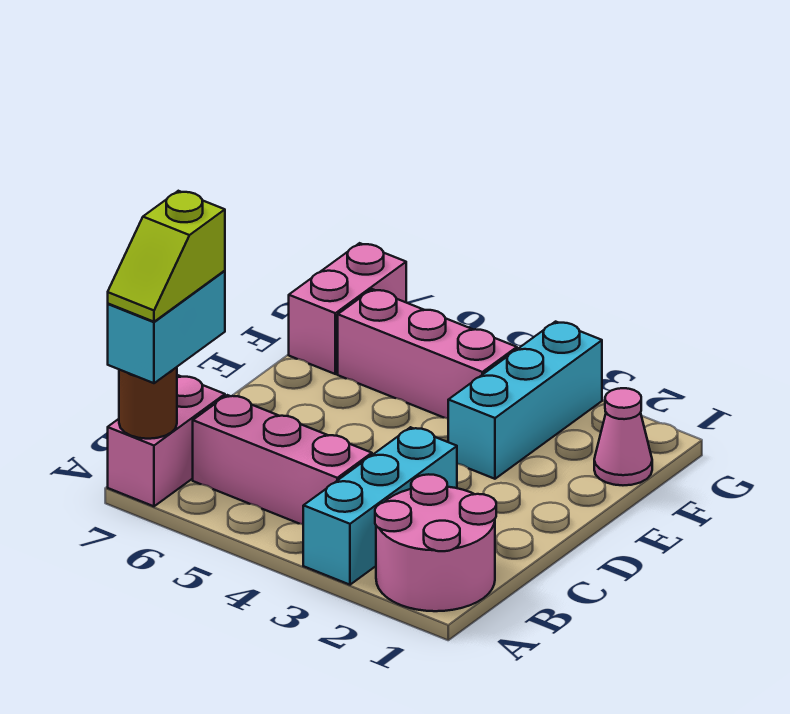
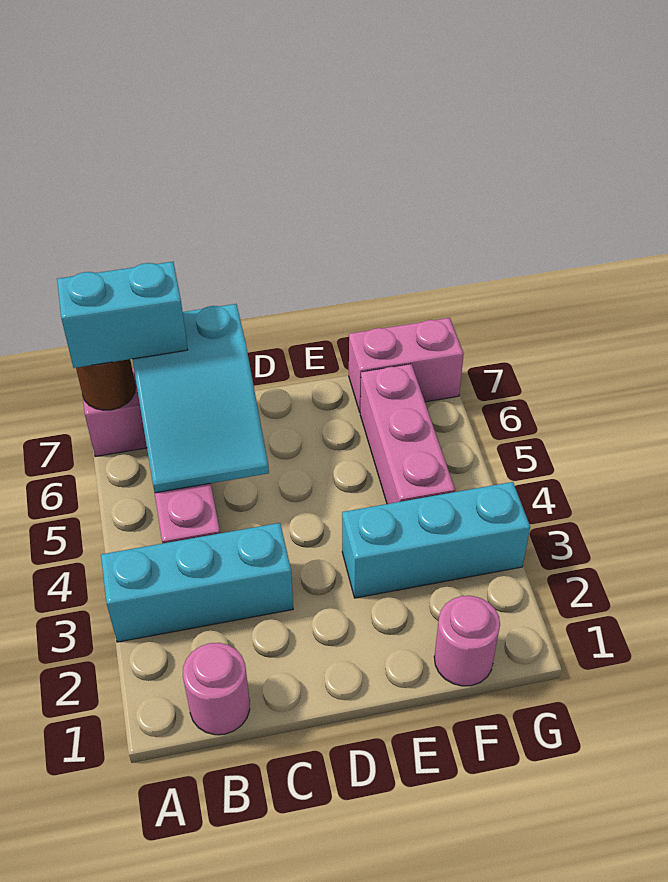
pink 2x2 round brick [375,474,496,611] -> pink 1x1 round brick [183,643,250,735]
lime 1x2 slope [108,191,225,322] -> none
none -> cyan 2x3 slope [132,304,269,493]
pink 1x1 cone [594,388,652,485] -> pink 1x1 round brick [434,596,500,686]

